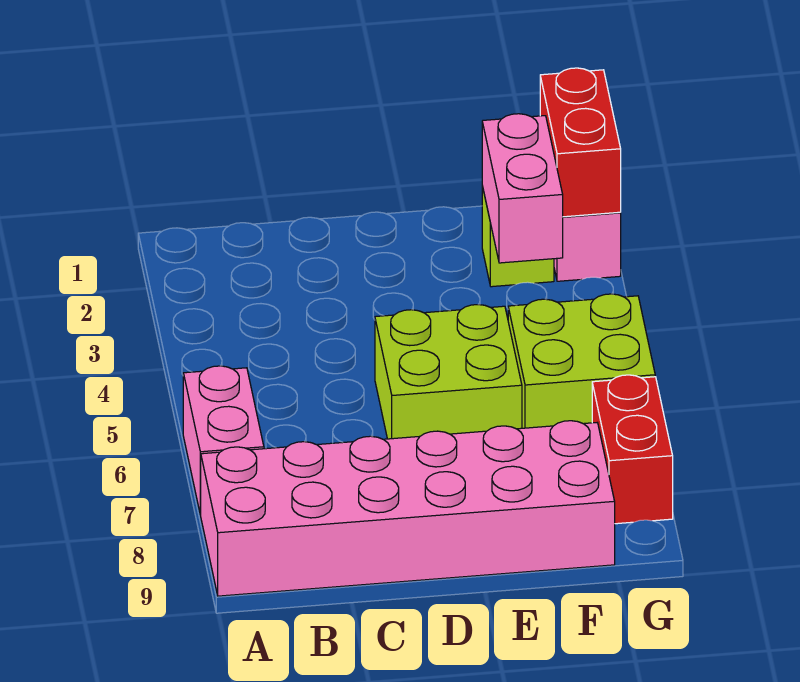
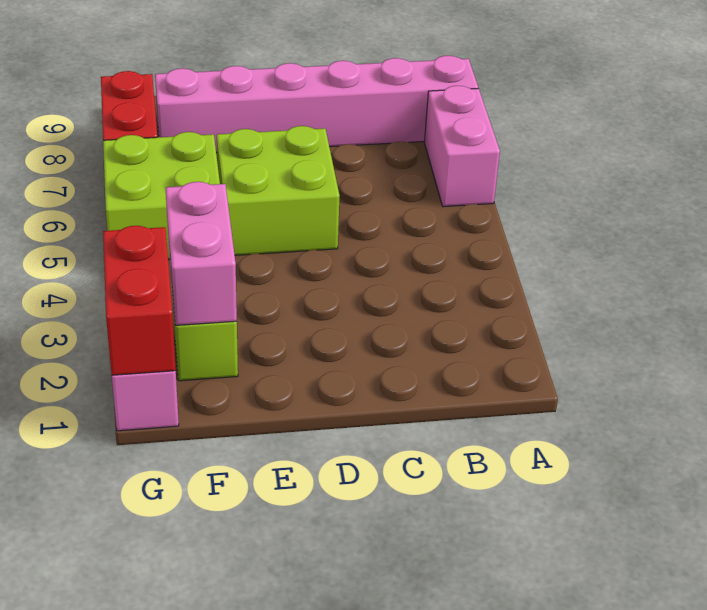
pink 2x6 brick [201,421,615,596] -> pink 1x6 brick [155,56,478,153]

